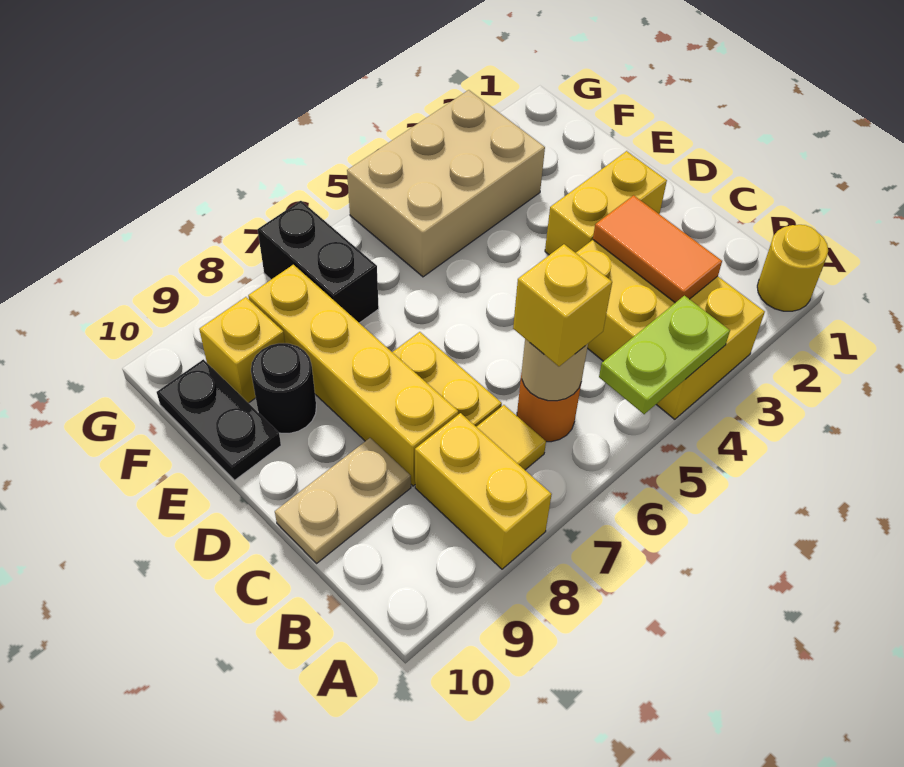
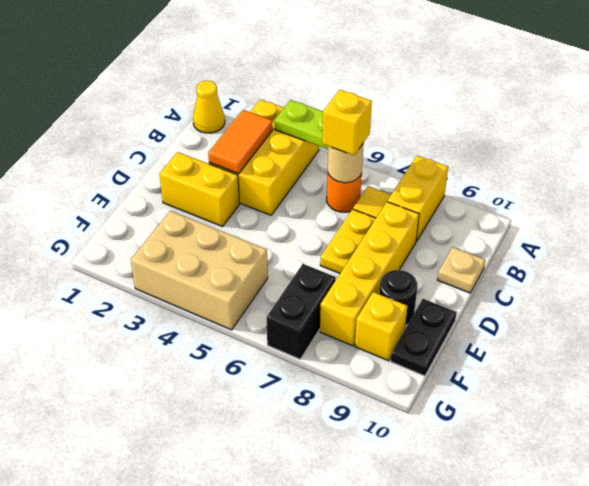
yellow 1x1 round brick [757,225,828,311] -> yellow 1x1 cone [193,80,225,133]
tan 1x2 plate [275,438,411,563] -> tan 1x1 plate [437,247,485,293]

